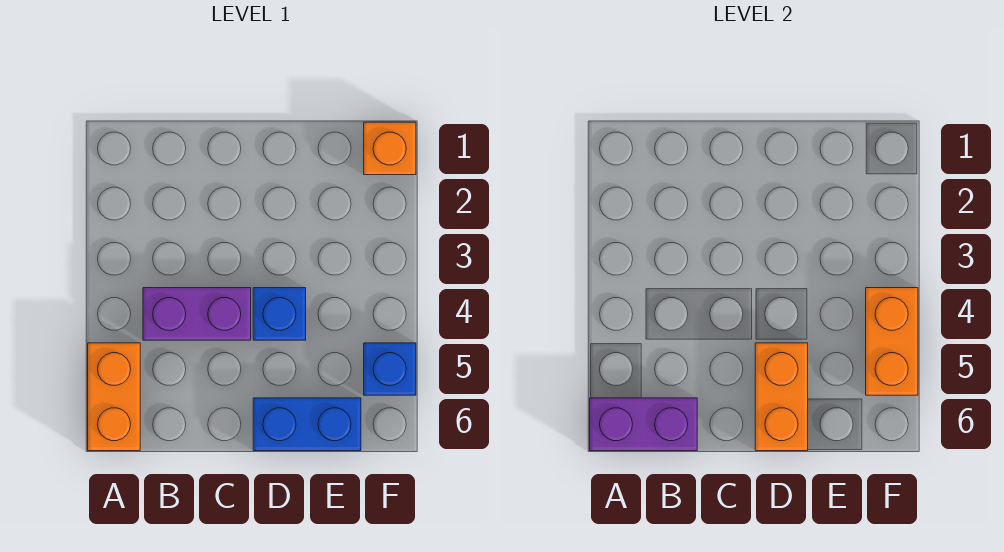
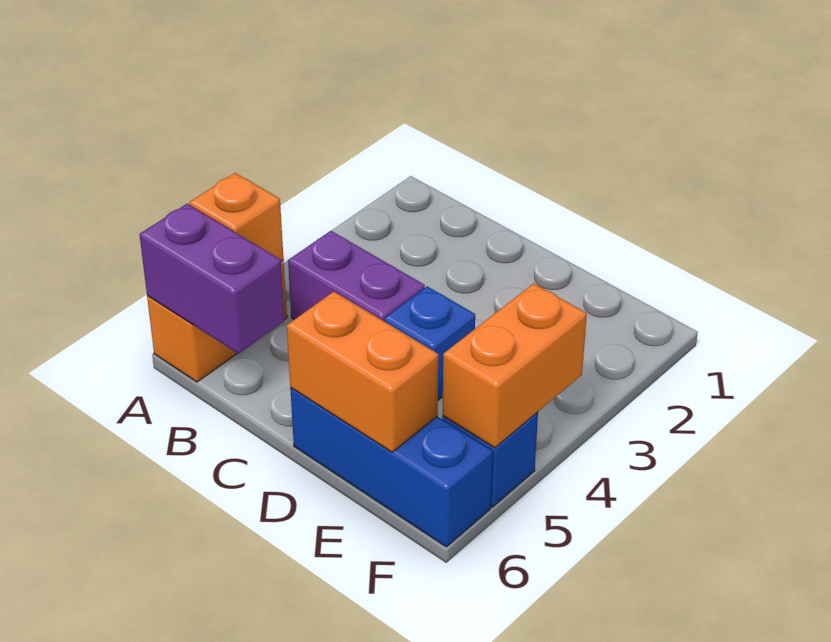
orange 1x2 brick [755,343,808,451] -> orange 1x2 brick turned to [287,292,438,452]
blue 1x2 brick [253,398,361,451] -> blue 1x3 brick [290,388,492,547]
orange 1x1 brick [364,122,416,175] -> orange 1x1 brick moved to [189,173,284,261]

